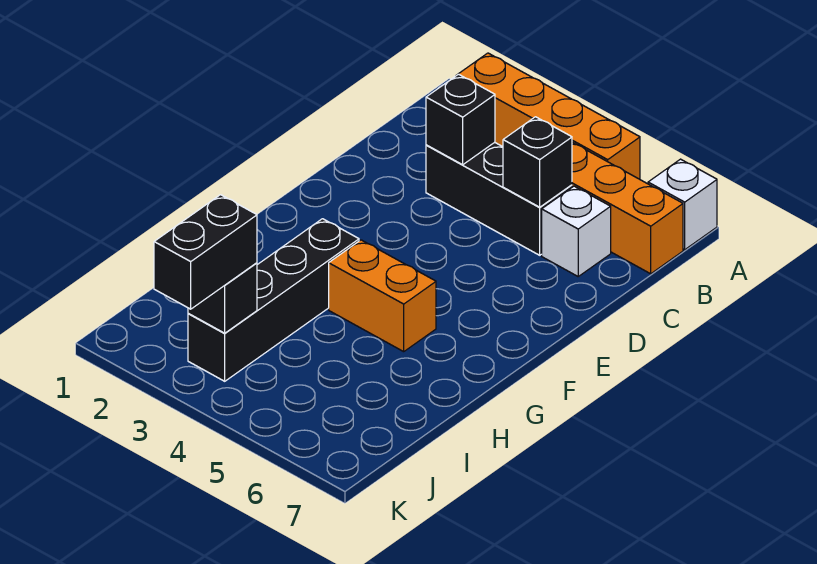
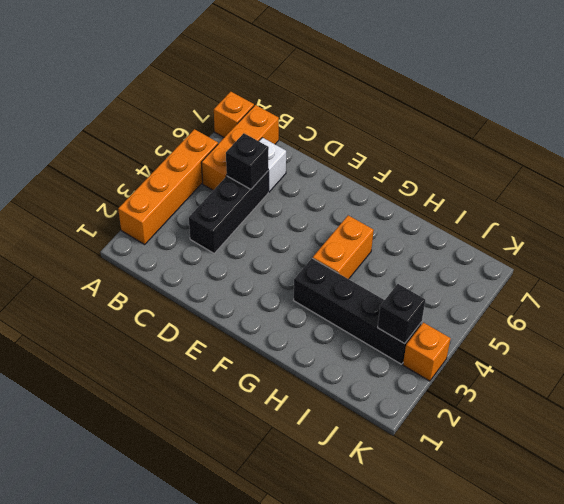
white 1x1 brick [648,159,717,250] -> orange 1x1 brick [214,92,254,137]
black 1x1 brick [426,74,495,165] -> none
black 1x2 brick [154,195,257,309] -> none
none -> orange 1x1 brick [403,322,451,381]

